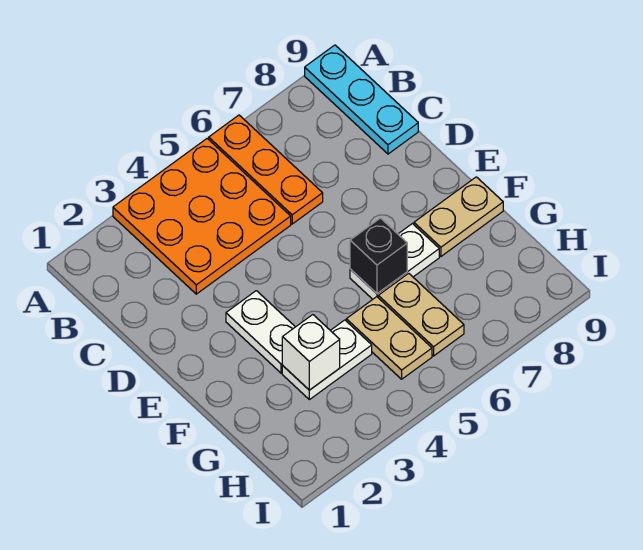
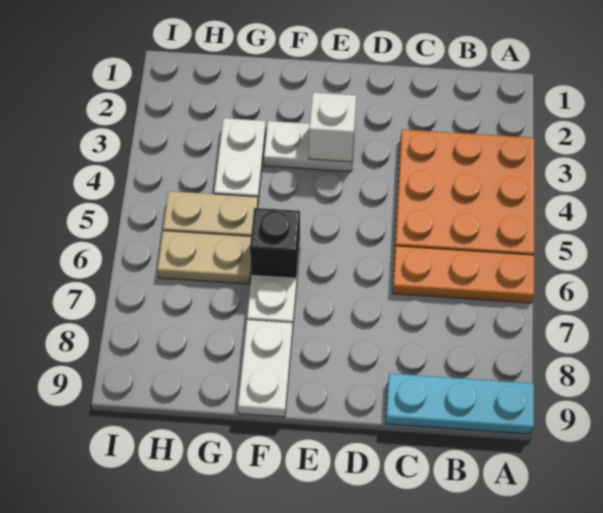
tan 1x2 plate [414,177,503,256] -> white 1x2 plate [238,320,293,417]
white 1x1 brick [282,315,340,390] -> white 1x1 brick moved to [309,93,356,162]

